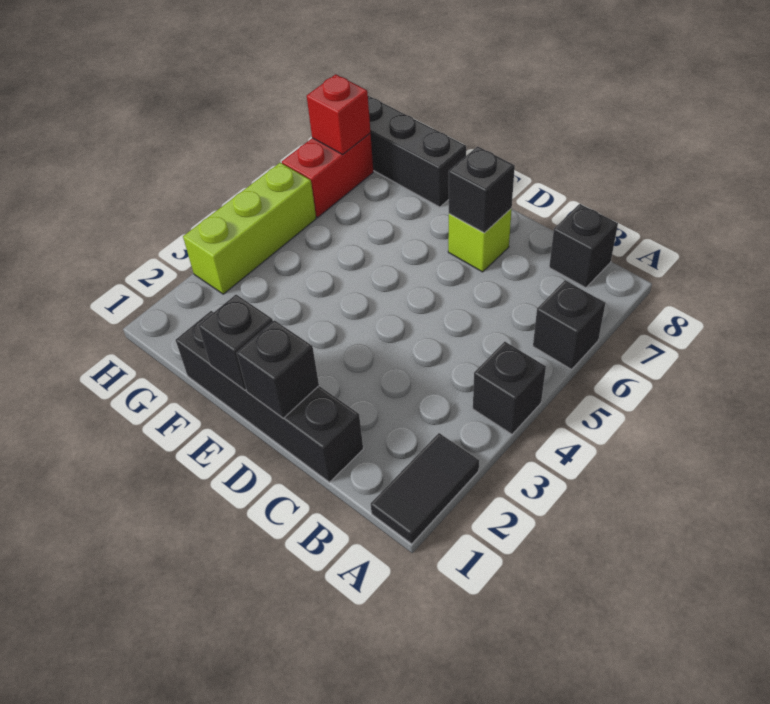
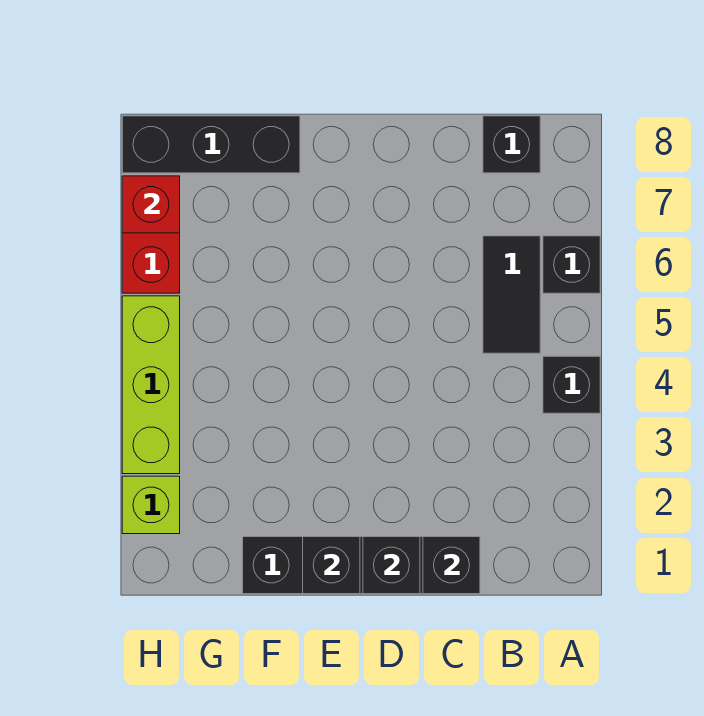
black 1x2 tile [371,433,479,544] -> black 1x2 tile moved to [483,236,540,353]
lime 1x1 brick [448,208,512,272] -> lime 1x1 brick moved to [122,476,180,534]
black 1x1 brick [449,146,515,233] -> black 1x1 brick moved to [423,537,480,594]

